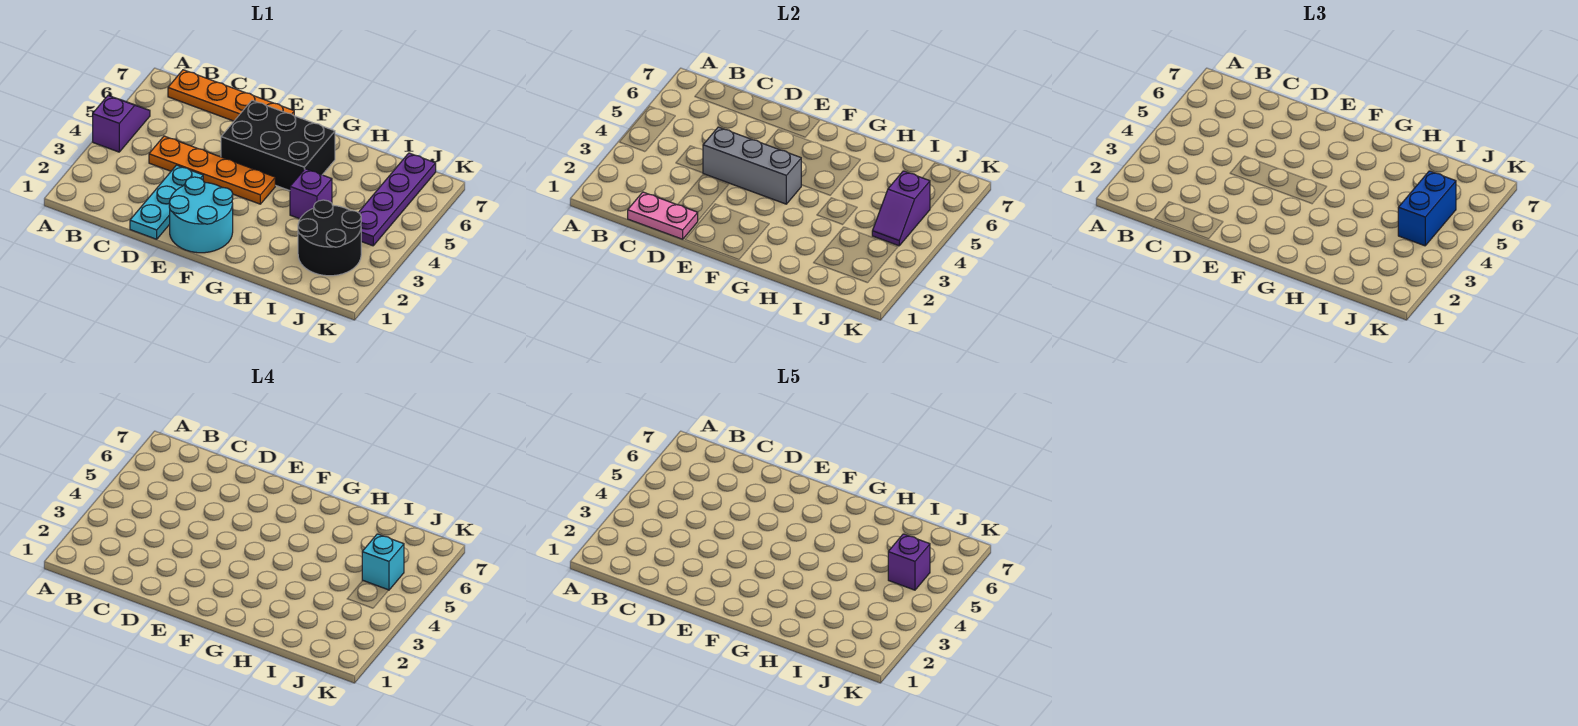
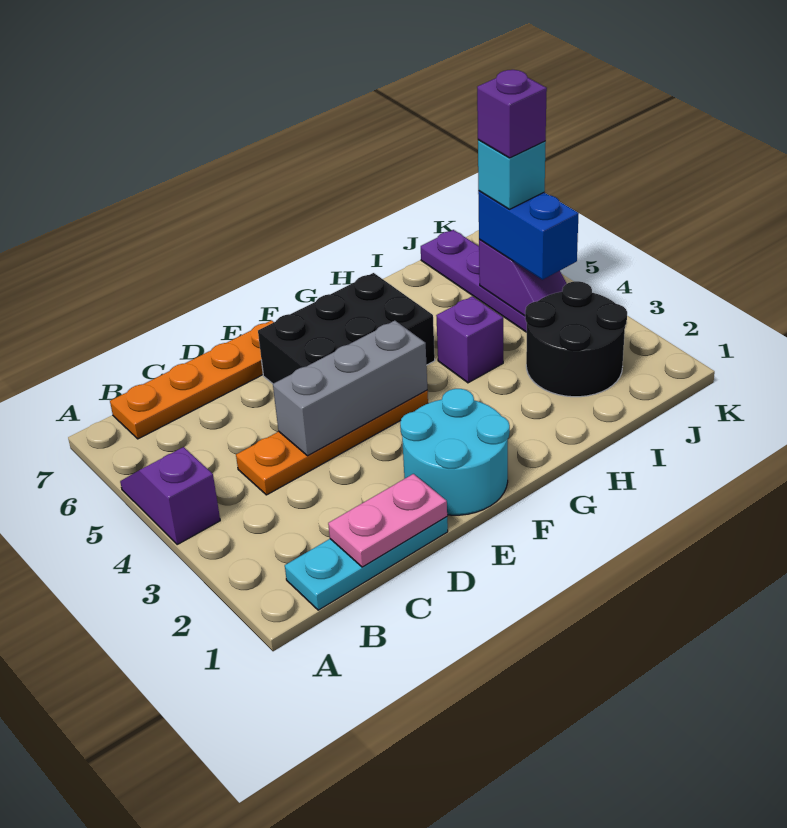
cyan 1x3 plate [130,165,203,239] -> cyan 1x3 plate turned to [285,517,448,610]

